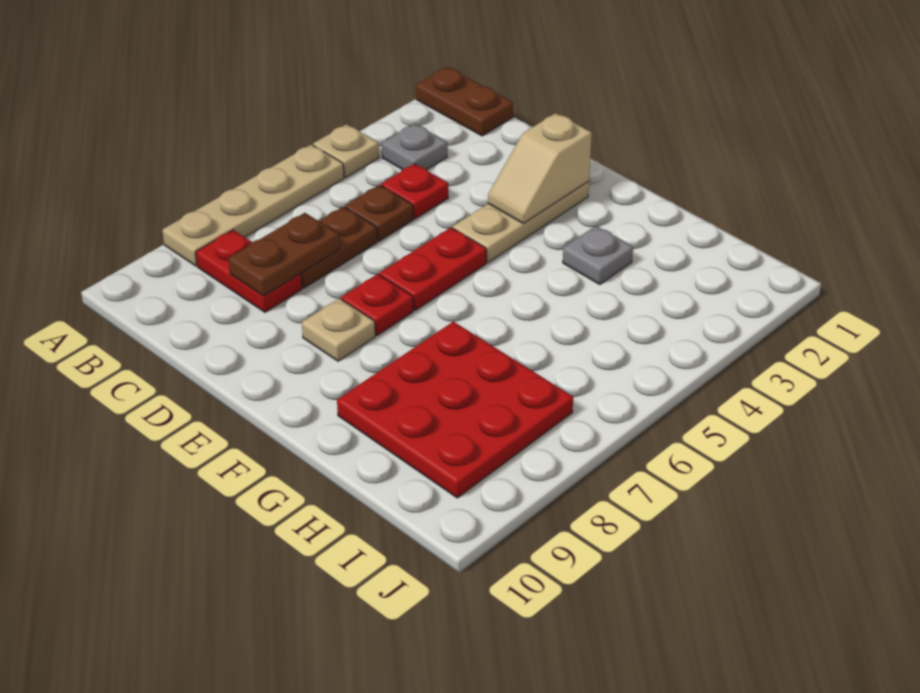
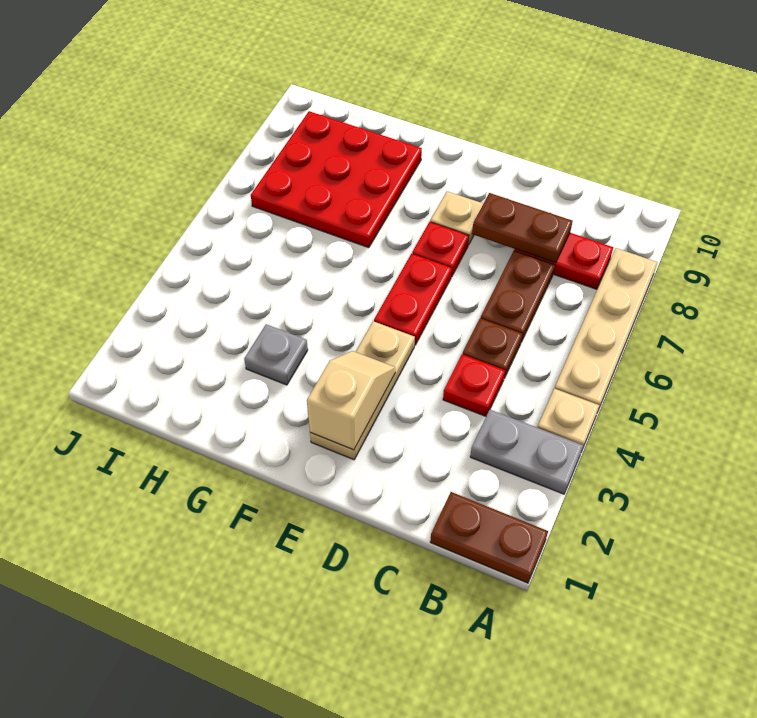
grey 1x1 plate [382,124,447,170] -> grey 1x2 plate [470,410,583,494]
brown 1x2 plate [229,213,339,296] -> brown 1x2 plate turned to [472,193,573,263]

